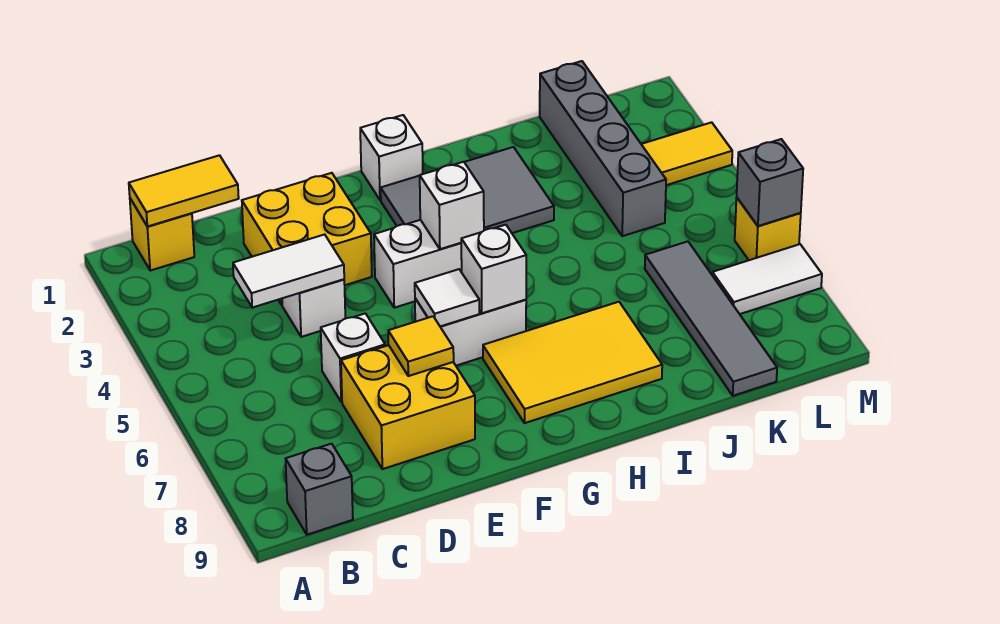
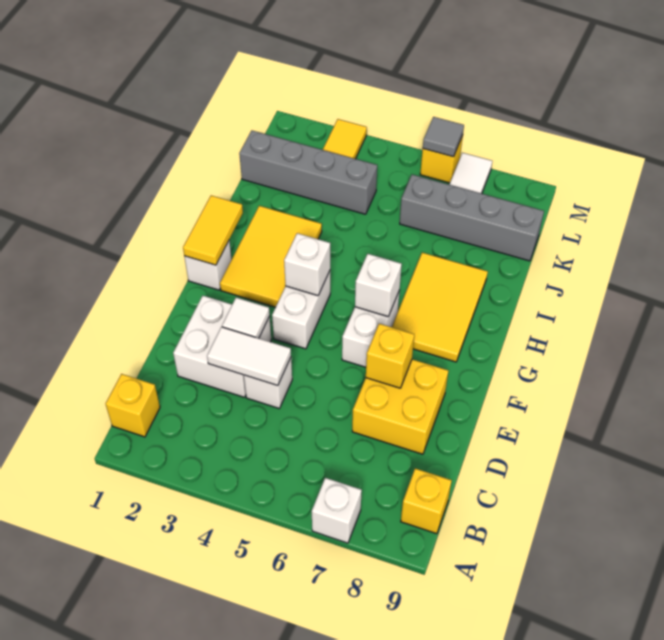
yellow 1x2 tile [129,155,239,227] -> yellow 1x2 tile moved to [183,195,243,265]
grey 1x1 brick [286,444,353,535] -> yellow 1x1 brick [401,468,452,534]
white 1x2 tile [233,234,344,308] -> white 1x2 tile turned to [207,327,291,386]
yellow 2x2 brick [242,173,372,305] -> white 2x2 brick [173,296,271,397]
white 1x1 brick [321,313,385,402] -> white 1x1 brick moved to [312,478,362,543]
yellow 1x1 tile [388,316,454,376] -> yellow 1x1 brick [366,324,414,388]
white 1x1 tile [415,269,479,327] -> white 1x1 tile moved to [222,298,270,338]
grey 2x3 tile [381,147,554,233] -> yellow 2x3 tile [220,206,322,307]
grey 1x4 tile [645,241,777,396] -> grey 1x4 brick [400,175,544,261]
grey 1x1 brick [737,139,803,226] -> grey 1x1 tile [423,117,464,157]

